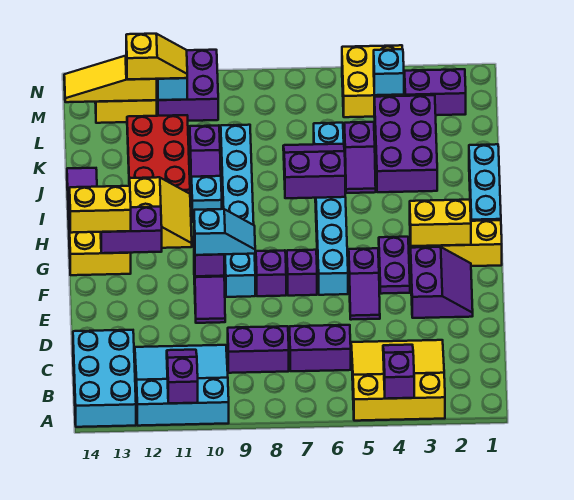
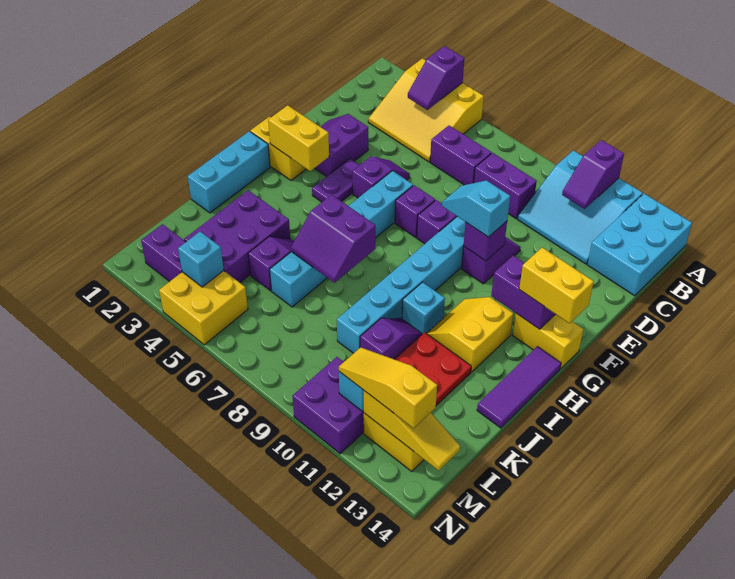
yellow 1x2 slope [126,34,187,79] -> yellow 1x3 slope [339,347,437,428]

